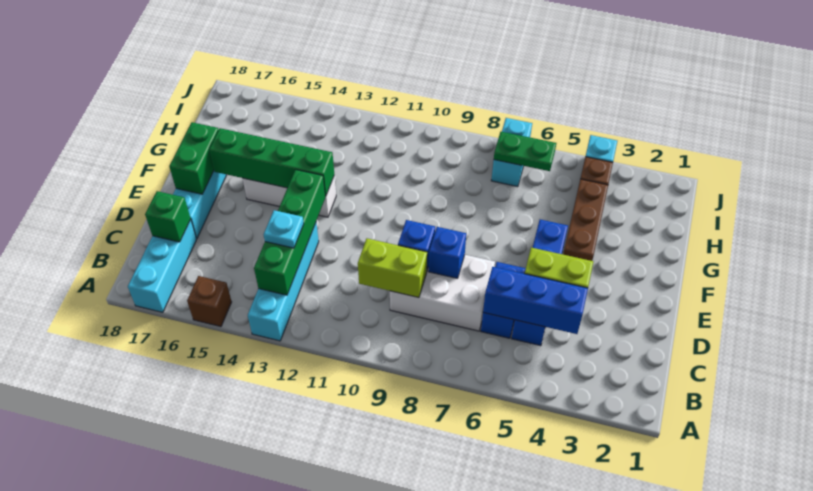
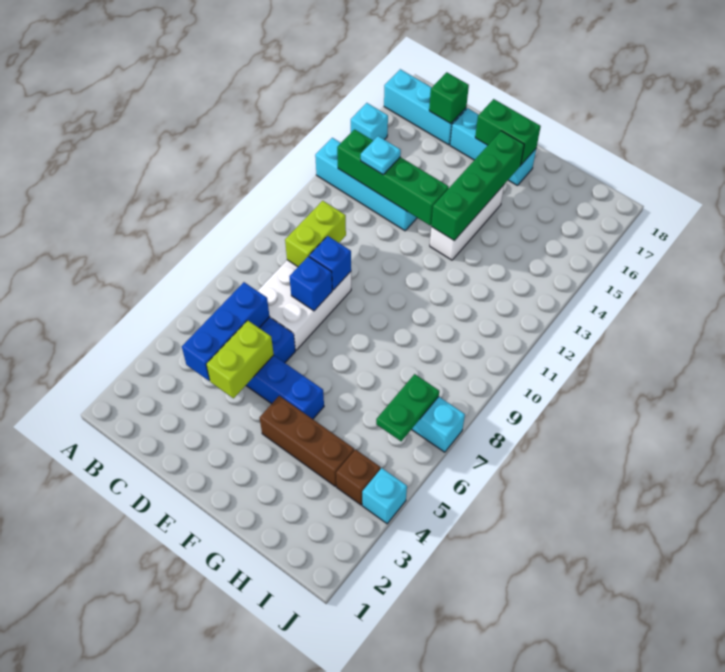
brown 1x1 brick [187,276,231,327] -> cyan 1x1 brick [351,103,388,141]

